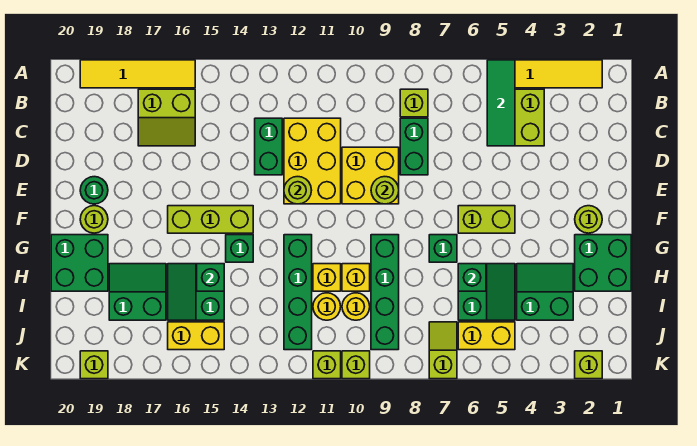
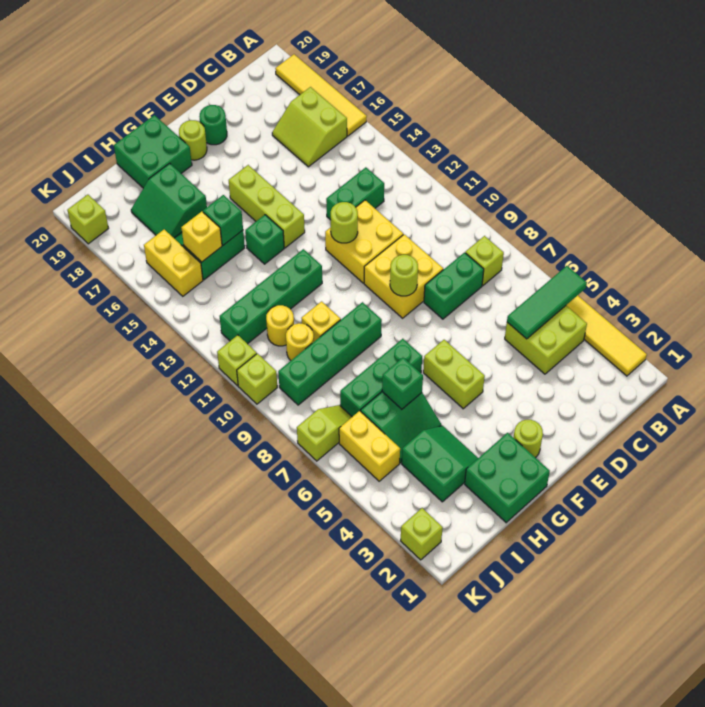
yellow 2x3 brick [284,118,341,204] -> yellow 2x2 brick [325,200,403,283]
green 1x1 brick [429,235,457,262] -> green 1x3 brick [340,339,422,417]
yellow 1x1 brick [313,264,341,291] -> yellow 1x1 brick moved to [181,212,222,262]
green 2x2 slope [109,264,166,320] -> green 2x2 slope turned to [131,163,207,238]

